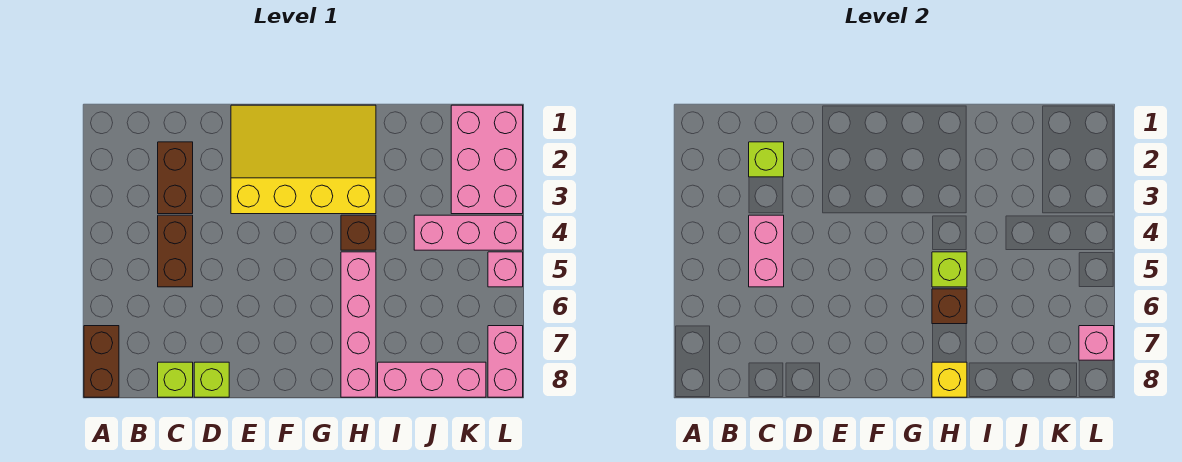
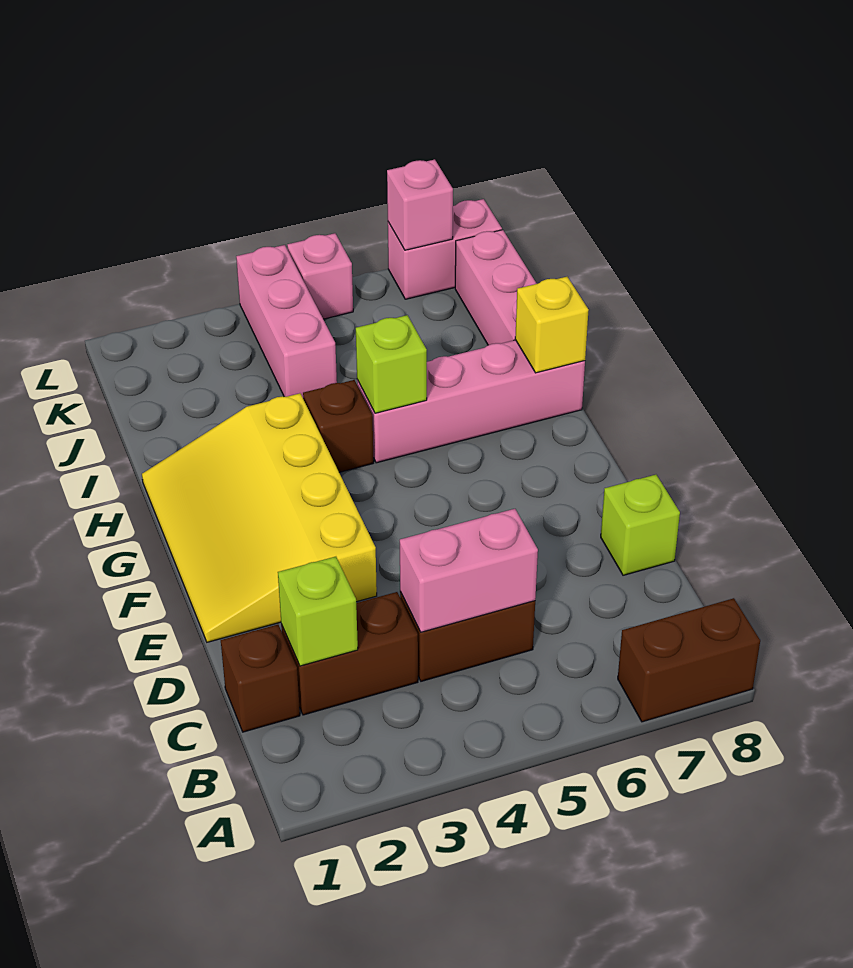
lime 1x1 brick [158,362,193,397] -> none
brown 1x1 brick [932,289,967,324] -> brown 1x1 brick moved to [221,625,300,732]
pink 2x3 brick [451,105,523,214] -> none

